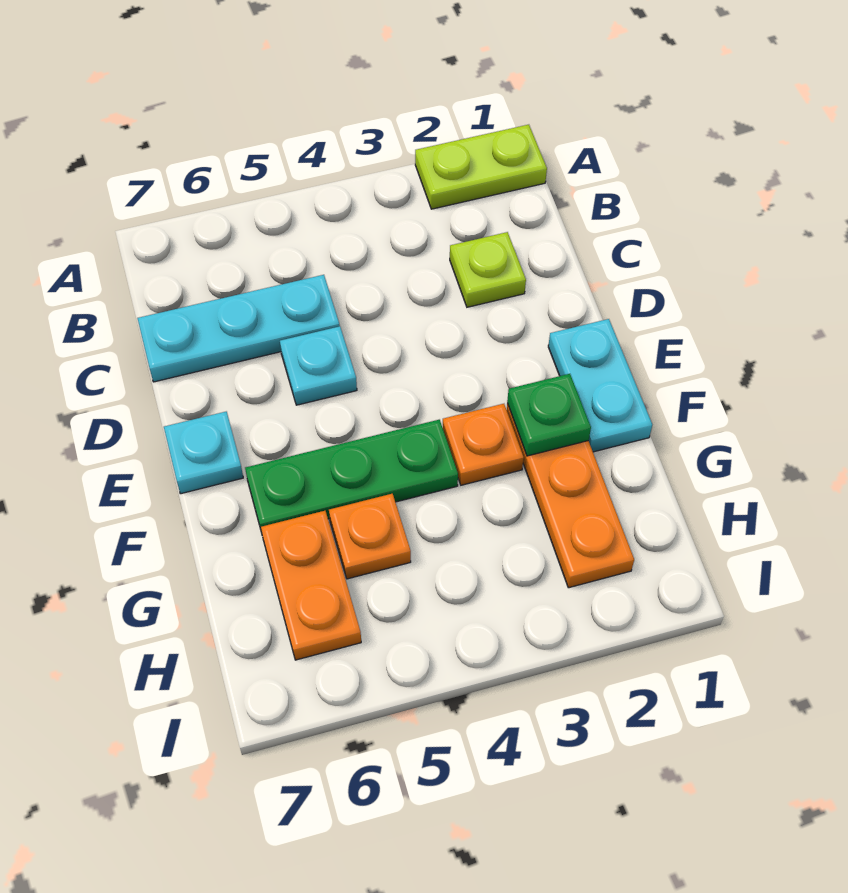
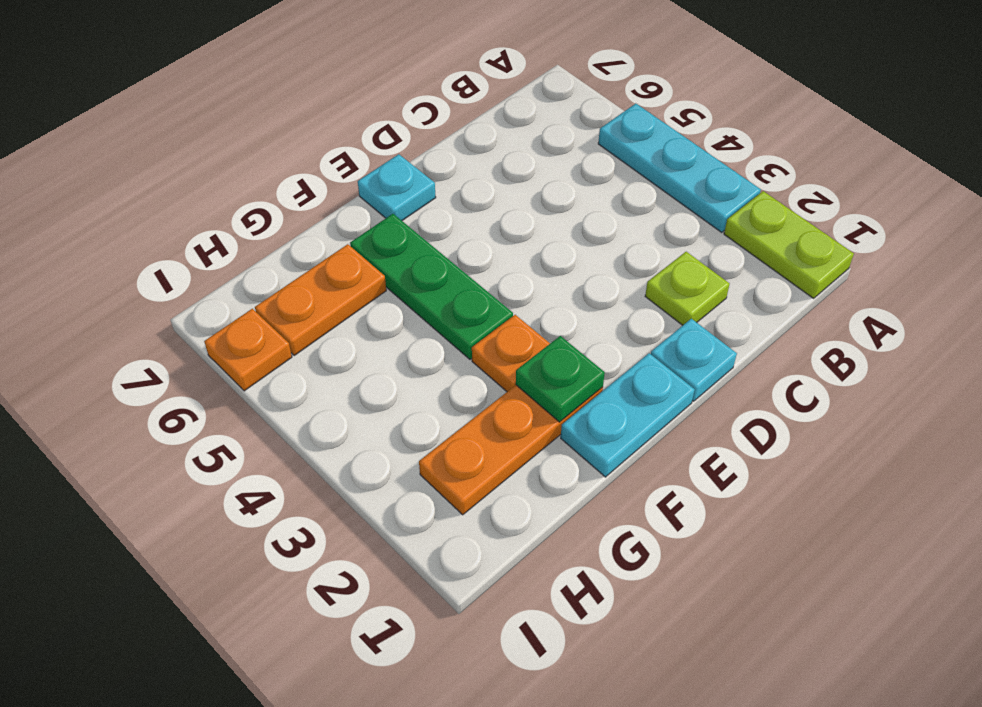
cyan 1x3 plate [137,275,340,382] -> cyan 1x3 plate moved to [598,104,761,233]
cyan 1x1 plate [280,326,357,405] -> cyan 1x1 plate moved to [651,319,737,401]
orange 1x1 plate [329,494,411,579] -> orange 1x1 plate moved to [204,309,292,391]

